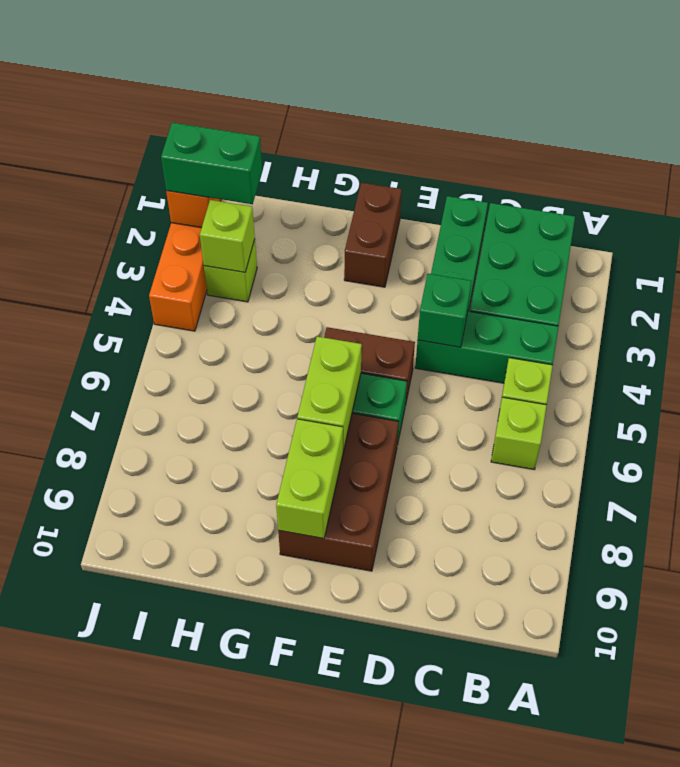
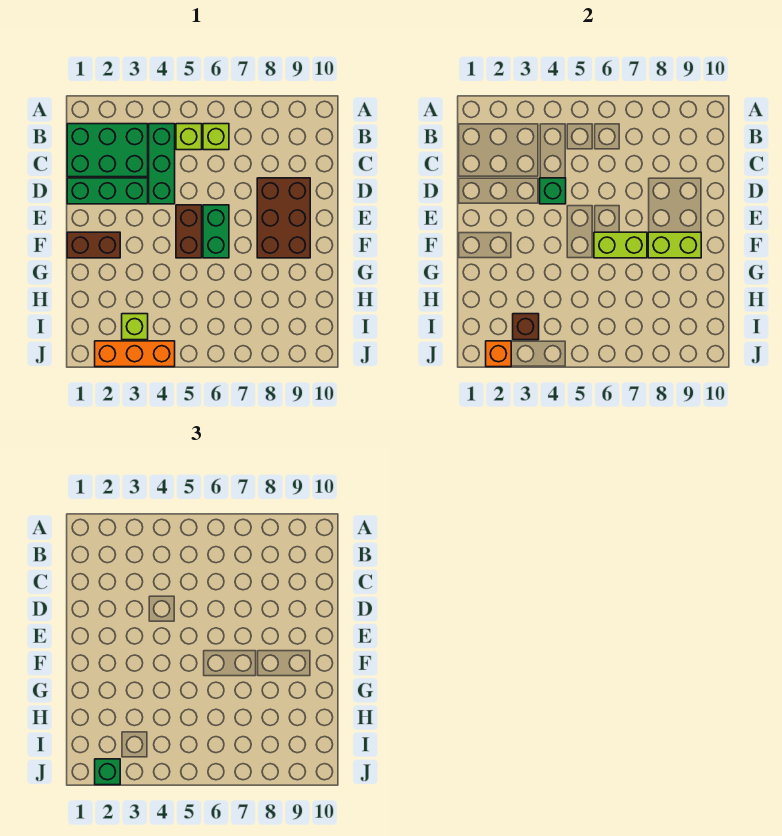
brown 2x3 brick [278,413,399,571] -> brown 2x3 brick turned to [257,178,310,258]
green 1x2 brick [161,123,262,204] -> green 1x1 brick [95,759,120,785]
lime 1x1 brick [200,200,255,272] -> brown 1x1 brick [513,314,539,340]

